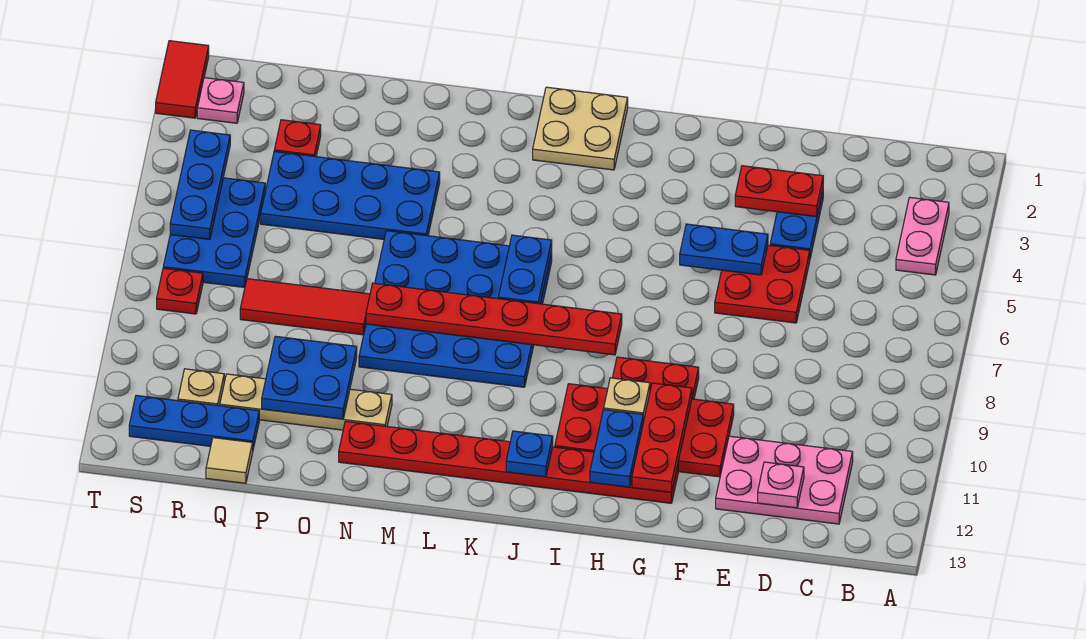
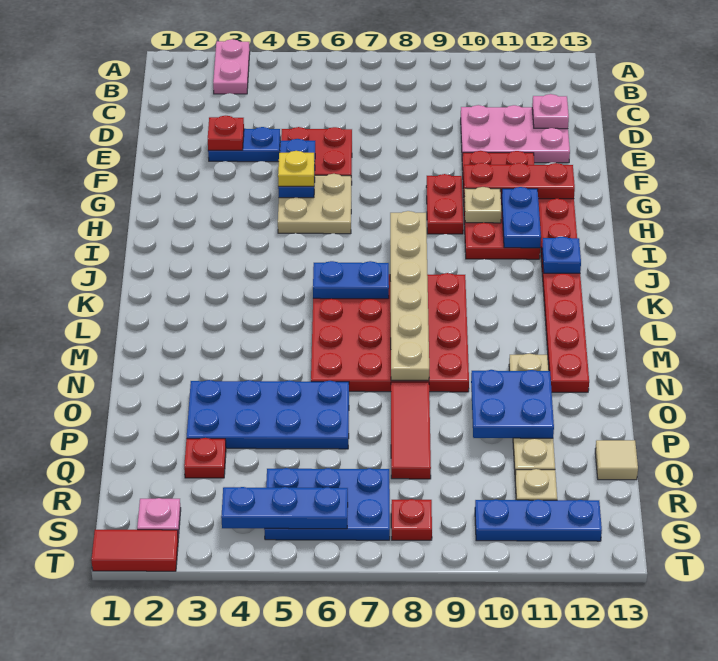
pink 1x2 plate [896,197,949,275] -> pink 1x2 plate turned to [213,39,250,94]
pink 2x3 plate [716,436,853,524] -> pink 2x3 plate turned to [461,105,570,163]
red 1x2 plate [735,166,823,217] -> red 1x1 plate [208,116,244,150]
none -> yellow 1x1 plate [278,151,315,186]
blue 1x2 plate [590,410,643,487] -> blue 1x2 plate turned to [502,187,541,248]
red 1x6 plate [366,283,622,355] -> tan 1x6 plate [390,211,429,380]
tan 2x2 plate [533,87,628,170] -> tan 2x2 plate moved to [278,174,351,234]
blue 4x4 plate [359,231,552,387] -> red 4x4 plate [311,273,469,392]
blue 2x4 plate [261,152,440,239] -> blue 2x4 plate turned to [187,380,349,449]
blue 1x3 plate [129,396,259,449] -> blue 1x3 plate turned to [475,499,602,541]

